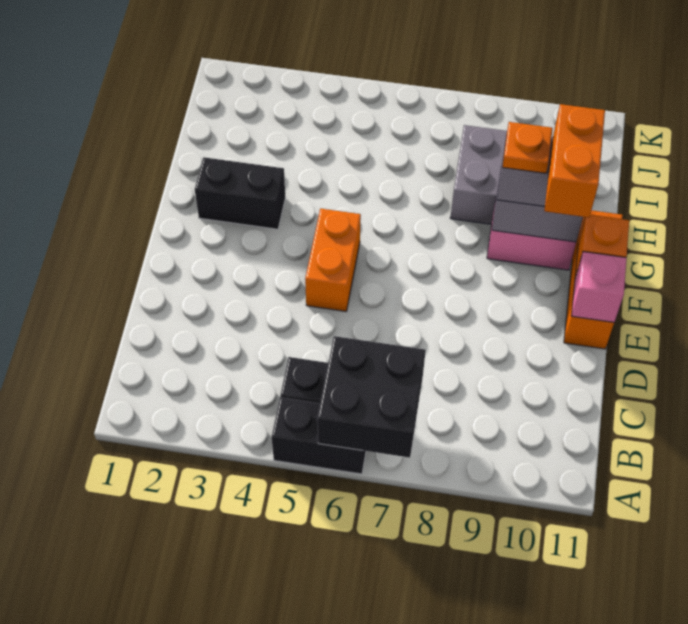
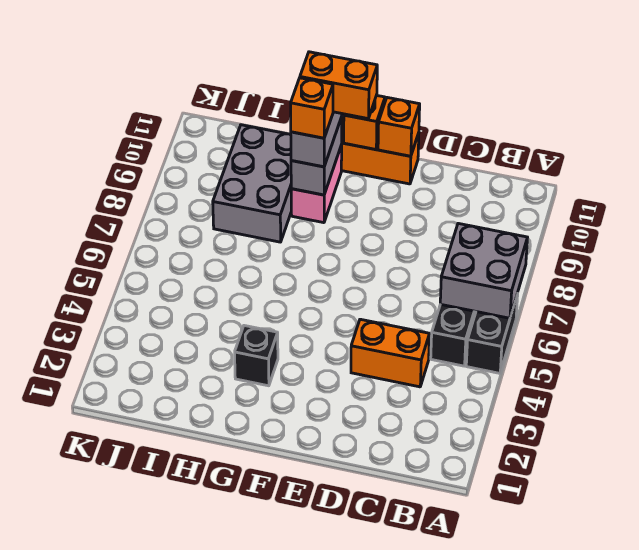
black 2x2 brick [318,336,426,458] -> grey 2x2 brick [440,223,528,318]
orange 1x2 brick [305,209,361,311] -> orange 1x2 brick moved to [351,319,429,387]
pink 1x1 brick [571,252,627,322] -> orange 1x1 brick [378,98,420,156]
black 1x2 brick [195,157,285,229] -> black 1x1 brick [235,326,278,386]
orange 1x1 plate [502,122,553,173] -> orange 1x1 brick [291,78,333,138]

